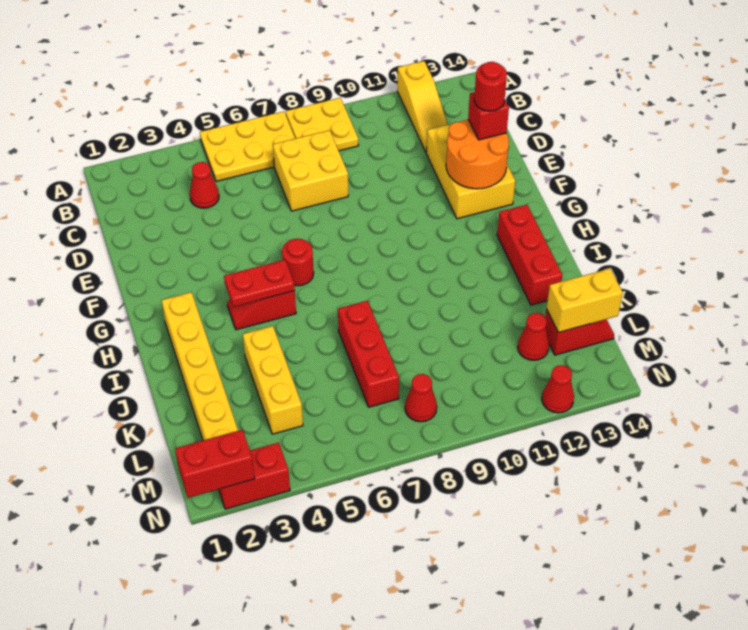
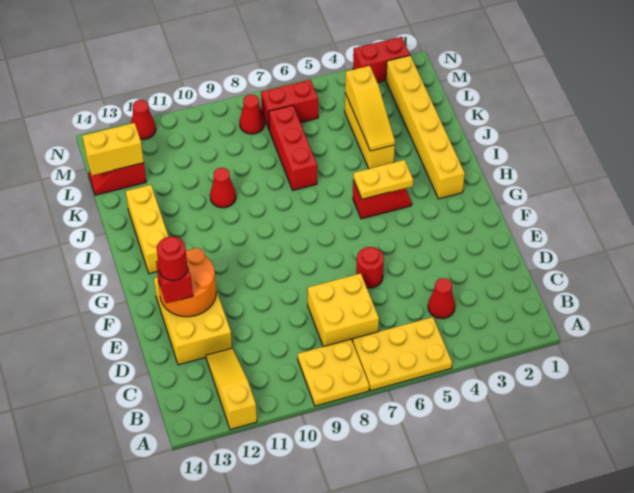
red 1x1 round brick [282,239,314,286] -> red 1x1 round brick moved to [356,247,384,288]
red 1x2 plate [224,260,295,307] -> yellow 1x2 plate [353,160,413,199]
red 1x3 brick [497,205,562,305] -> yellow 1x3 brick [126,185,168,274]
none -> yellow 1x3 slope [345,66,395,151]
red 1x1 cone [518,313,549,360] -> red 1x1 cone moved to [210,168,236,208]
red 1x2 brick [175,430,255,498] -> red 1x2 brick moved to [261,80,318,129]

